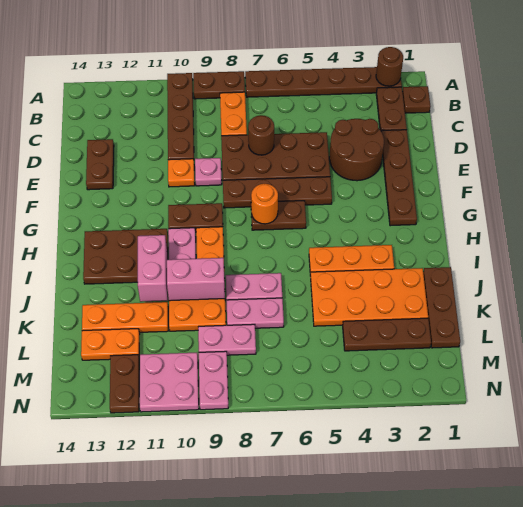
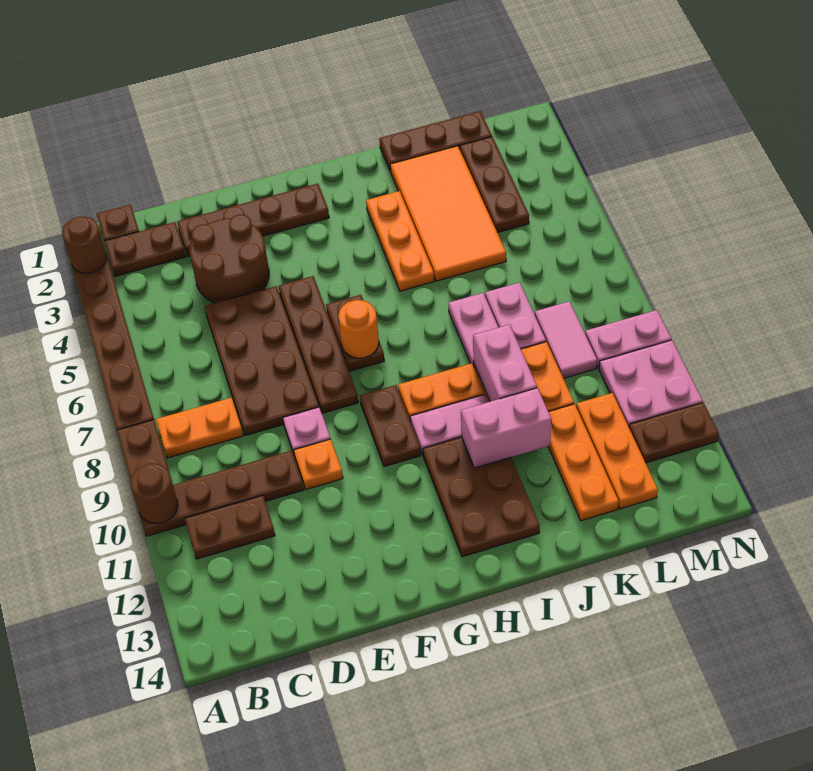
brown 1x1 round brick [248,115,274,155] -> brown 1x1 round brick moved to [130,464,178,524]
brown 1x2 plate [86,139,114,190] -> brown 1x2 plate moved to [185,495,275,559]
orange 2x4 plate [310,268,428,326] -> orange 2x4 tile [390,146,506,281]
pink 1x2 plate [198,324,256,355] -> pink 1x2 tile [535,301,597,378]
orange 1x2 plate [81,329,140,360] -> orange 1x3 plate [576,393,658,509]

